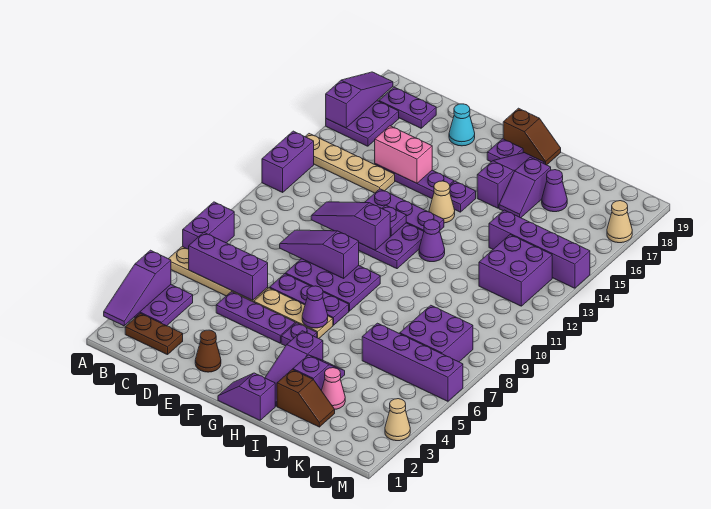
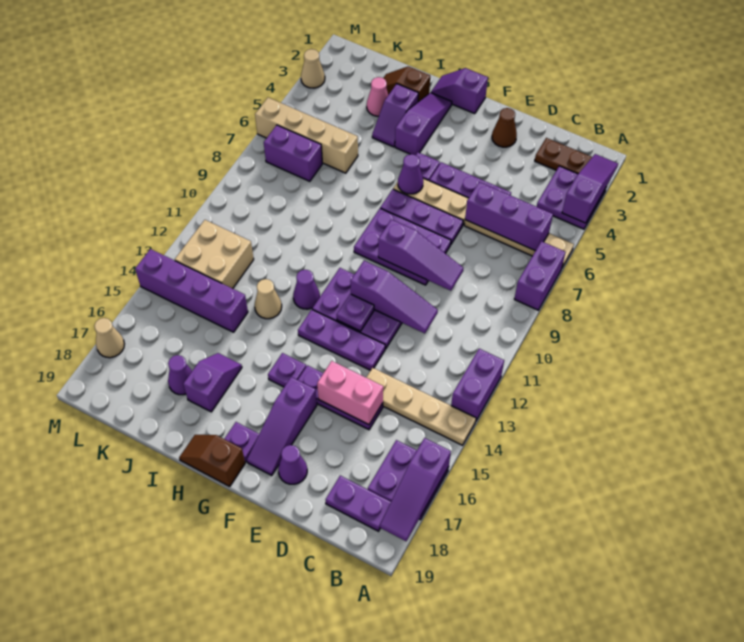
cyan 1x1 cone [449,104,475,146] -> purple 1x1 cone [278,445,307,484]
purple 1x2 slope [218,373,275,420] -> purple 1x2 slope turned to [431,68,488,114]
tan 1x1 cone [429,181,455,223] -> tan 1x1 cone moved to [255,279,282,319]
purple 1x3 slope [477,153,545,208] -> purple 1x3 slope moved to [247,377,317,476]
purple 1x4 brick [362,323,463,401] -> tan 1x4 brick [255,98,358,173]
purple 2x2 brick [400,305,473,362] -> purple 1x2 brick [264,125,322,181]
purple 2x2 brick [479,235,552,306] -> tan 2x2 brick [175,220,254,289]

